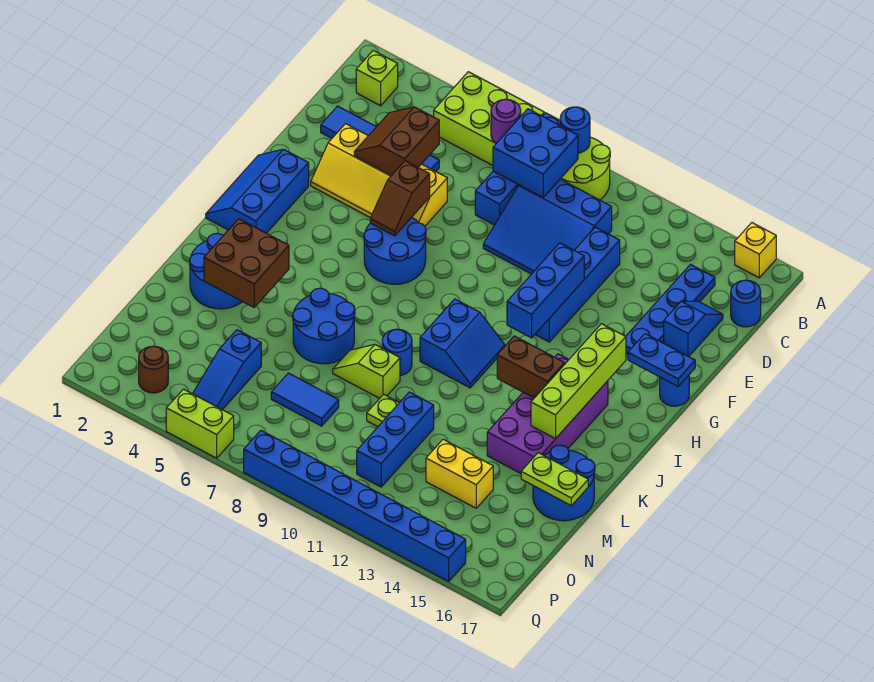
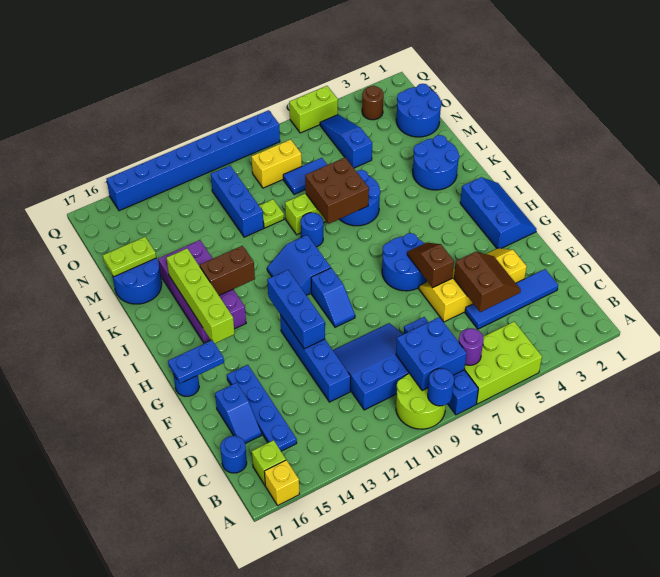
lime 1x1 brick [356,50,398,106] -> lime 1x1 brick moved to [252,440,286,485]
none -> blue 1x2 slope [311,268,355,327]
brown 2x2 brick [204,219,289,307] -> brown 2x2 brick moved to [305,158,369,224]
none -> blue 2x2 round brick [396,84,442,137]
yellow 1x2 brick [426,439,493,508] -> yellow 1x2 brick moved to [252,139,302,188]

